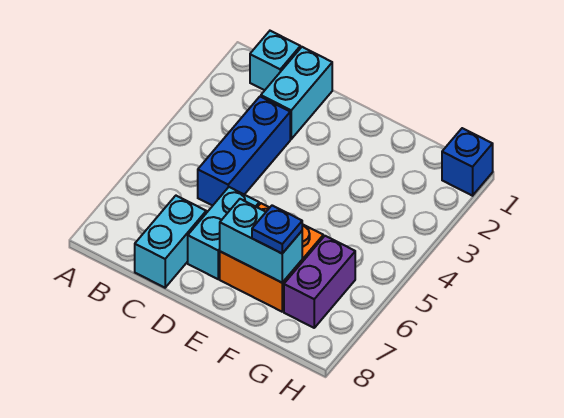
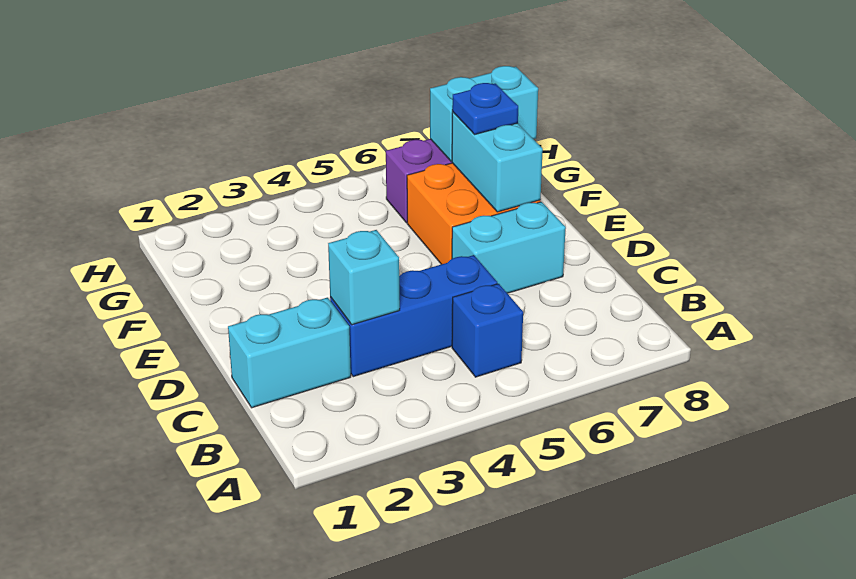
cyan 1x1 brick [250,31,300,90] -> cyan 1x1 brick moved to [328,230,400,325]
cyan 1x2 brick [135,196,206,288] -> cyan 1x2 brick moved to [430,66,538,161]
blue 1x1 brick [442,128,493,196] -> blue 1x1 brick moved to [452,284,523,377]

